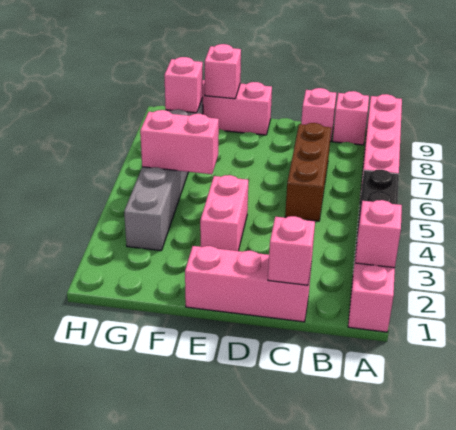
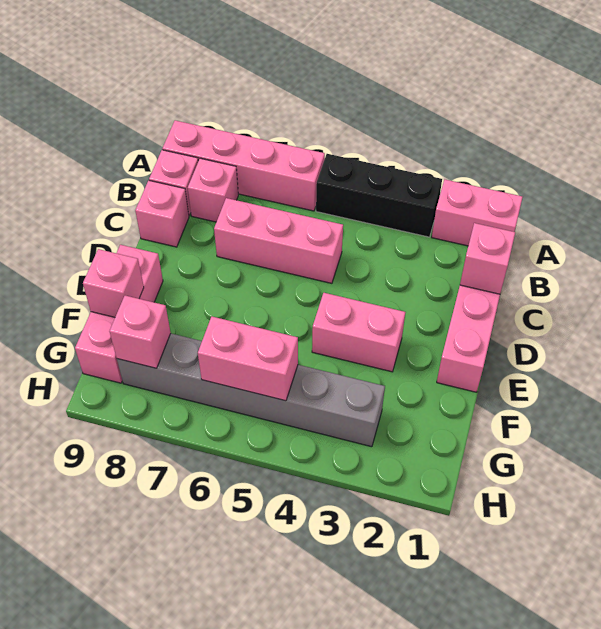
pink 1x1 brick [355,200,402,268] -> pink 1x1 brick moved to [188,158,238,222]
brown 1x3 brick [285,123,331,221] -> pink 1x3 brick [214,198,343,283]
pink 1x2 brick [140,110,219,174] -> pink 1x2 brick turned to [198,316,298,401]

